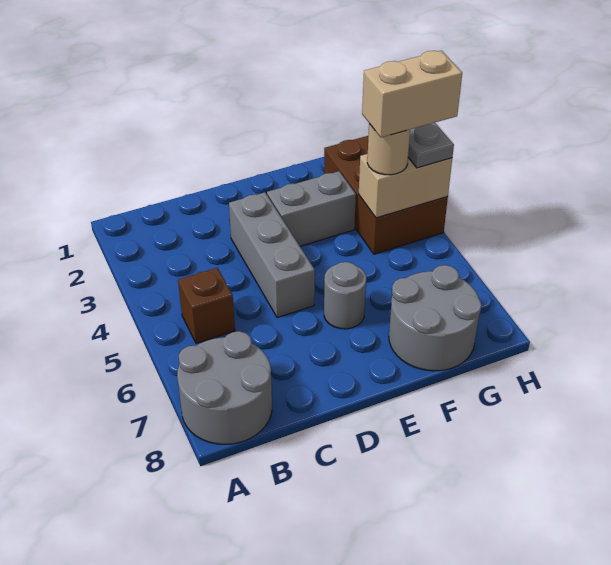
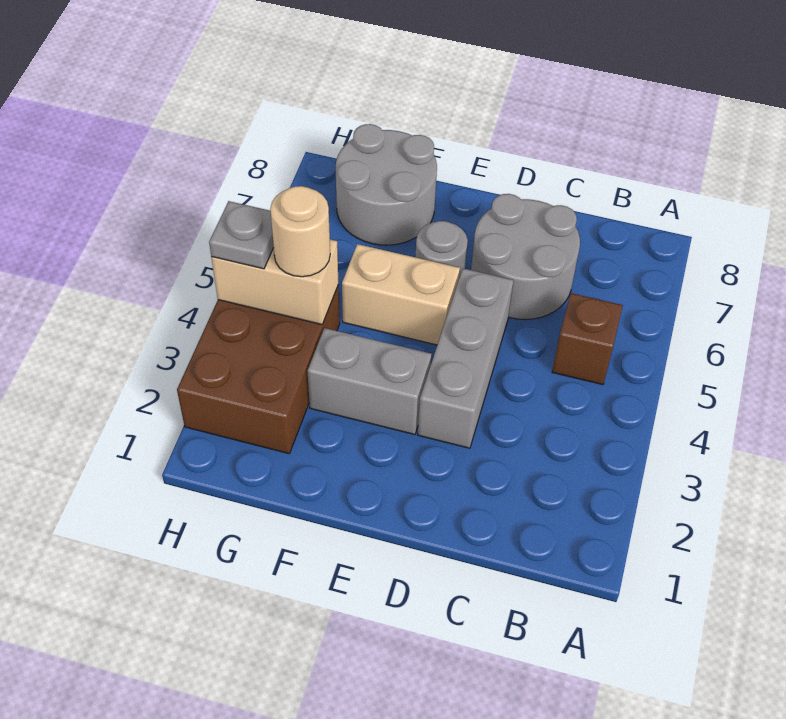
grey 2x2 round brick [177,331,272,444] -> grey 2x2 round brick moved to [471,194,580,320]
tan 1x2 brick [362,51,462,137] -> tan 1x2 brick moved to [342,244,460,345]

